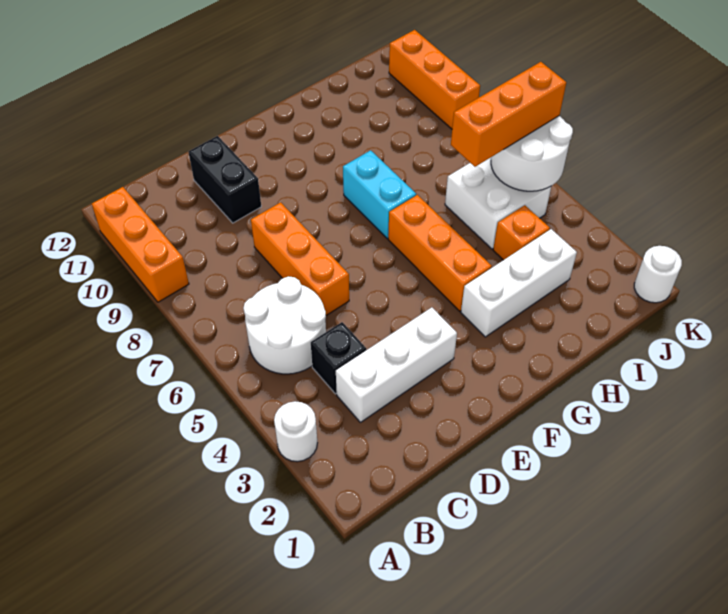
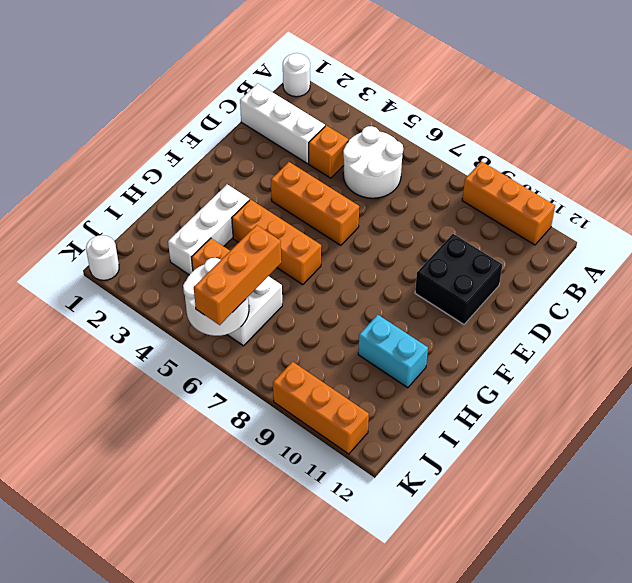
white 1x1 round brick [274,401,317,462] -> white 1x1 round brick moved to [283,53,310,97]
white 1x3 brick [336,307,457,422] -> white 1x3 brick turned to [240,84,325,164]
black 1x1 brick [311,322,366,394] -> orange 1x1 brick [309,125,348,178]
orange 1x3 brick [251,202,349,315] -> orange 1x3 brick moved to [271,162,359,245]
black 1x2 brick [188,136,261,223] -> black 2x2 brick [415,234,502,324]
cyan 1x2 brick [343,150,416,238] -> cyan 1x2 brick moved to [358,315,428,388]

